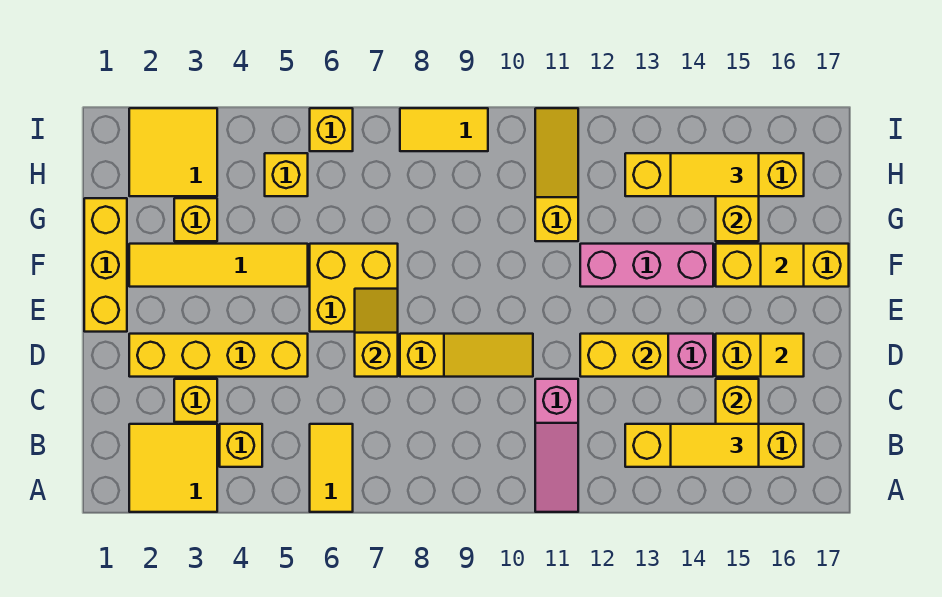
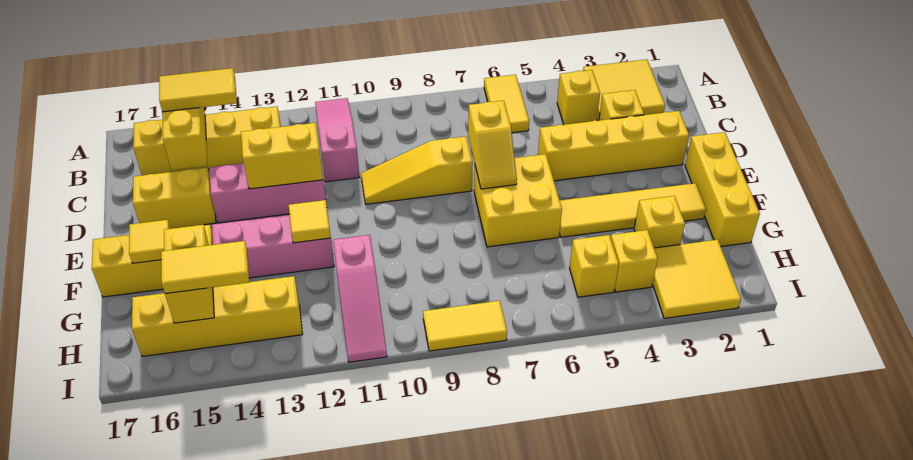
yellow 1x1 tile [761,334,804,377] -> yellow 1x1 tile moved to [289,200,331,243]
yellow 1x3 slope [535,108,578,241] -> pink 1x3 slope [333,235,387,362]
yellow 1x1 brick [310,108,353,151] -> yellow 1x1 brick moved to [611,230,658,292]

